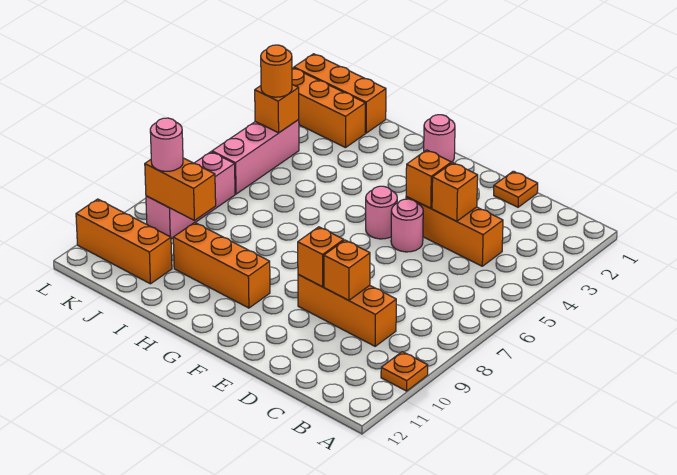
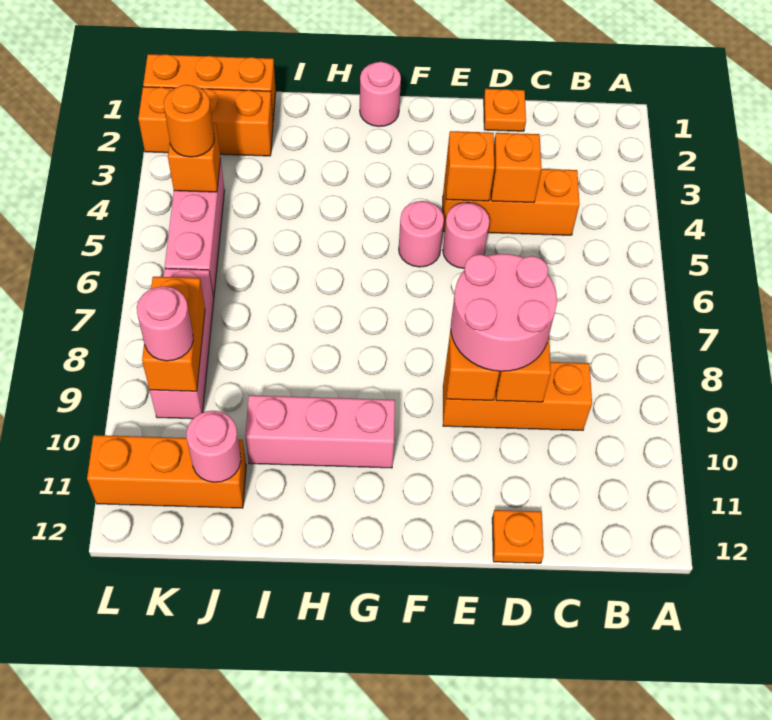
orange 1x1 plate [381,352,428,391] -> orange 1x1 plate moved to [492,510,543,563]
none -> pink 2x2 round brick [451,254,557,371]
orange 1x3 brick [173,222,270,308] -> pink 1x3 brick [245,395,395,468]
orange 1x2 brick [145,158,216,220] -> orange 1x2 brick turned to [142,277,205,391]
none -> pink 1x1 round brick [186,411,241,482]

